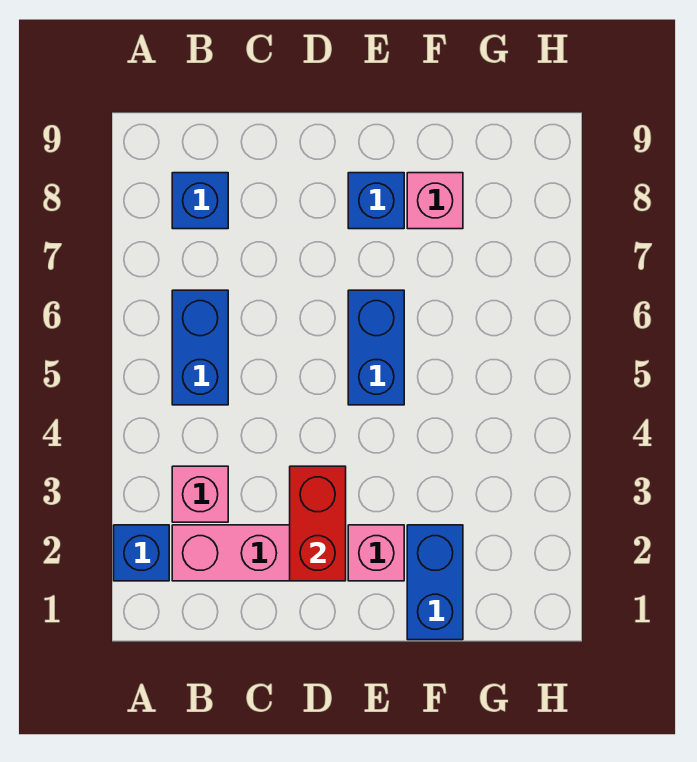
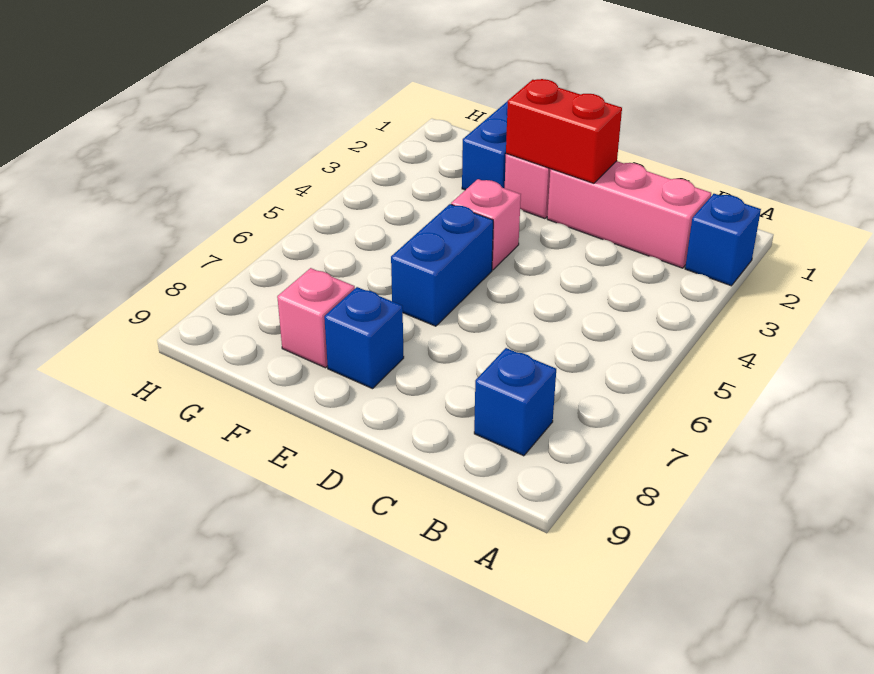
pink 1x1 brick [172,466,228,522] -> pink 1x1 brick moved to [451,179,521,270]
blue 1x2 brick [172,290,228,405] -> none
red 1x2 brick [290,466,346,581] -> red 1x2 brick turned to [506,79,622,183]

